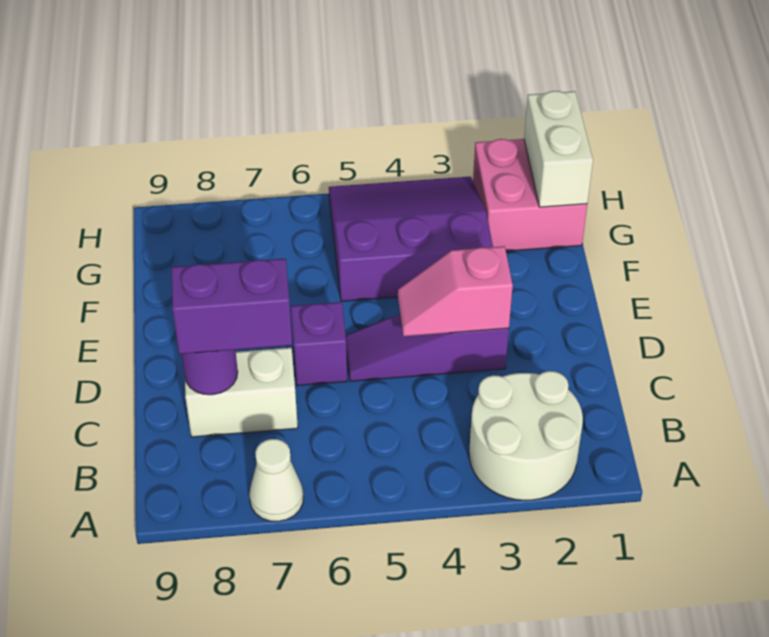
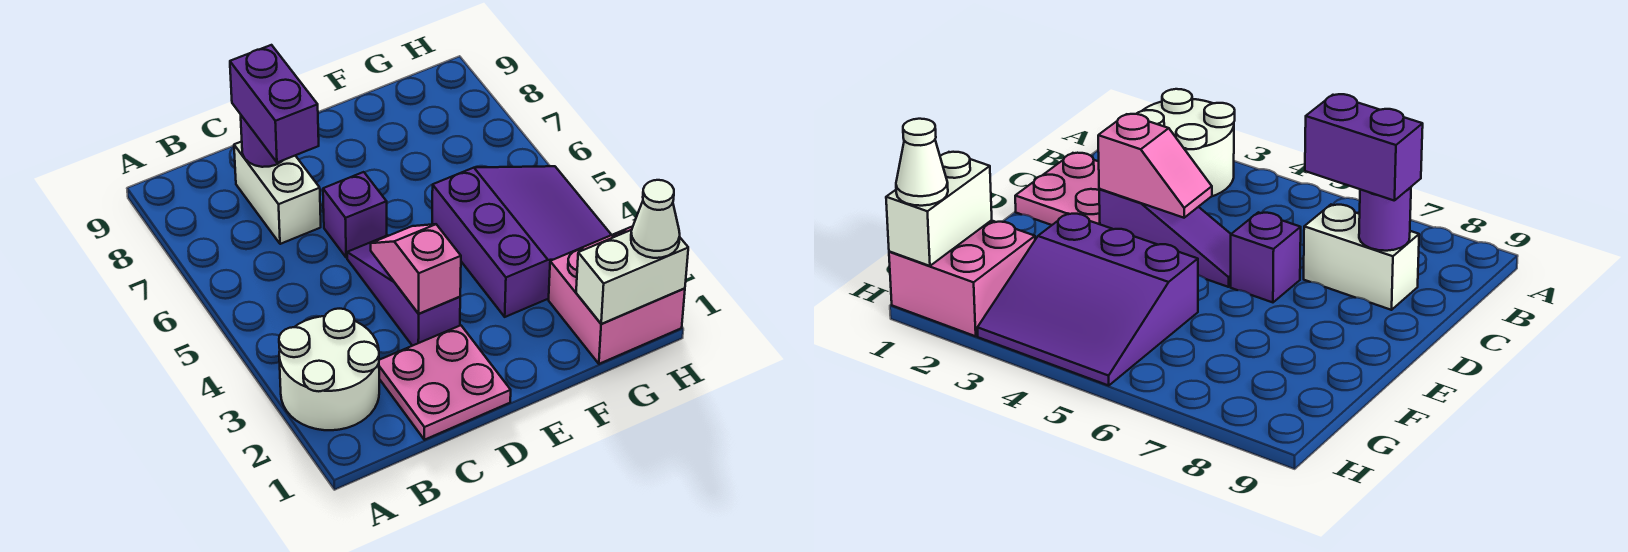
white 1x1 cone [249,439,303,522] -> white 1x1 cone moved to [631,180,680,258]
none -> pink 2x2 plate [379,325,511,440]

